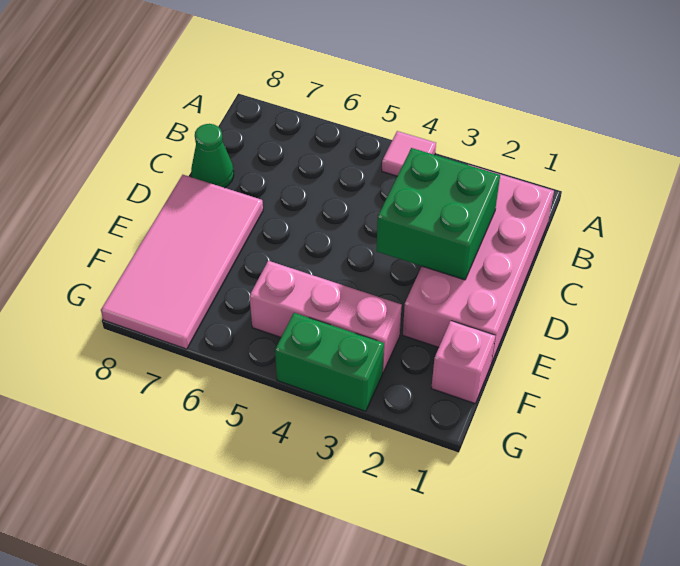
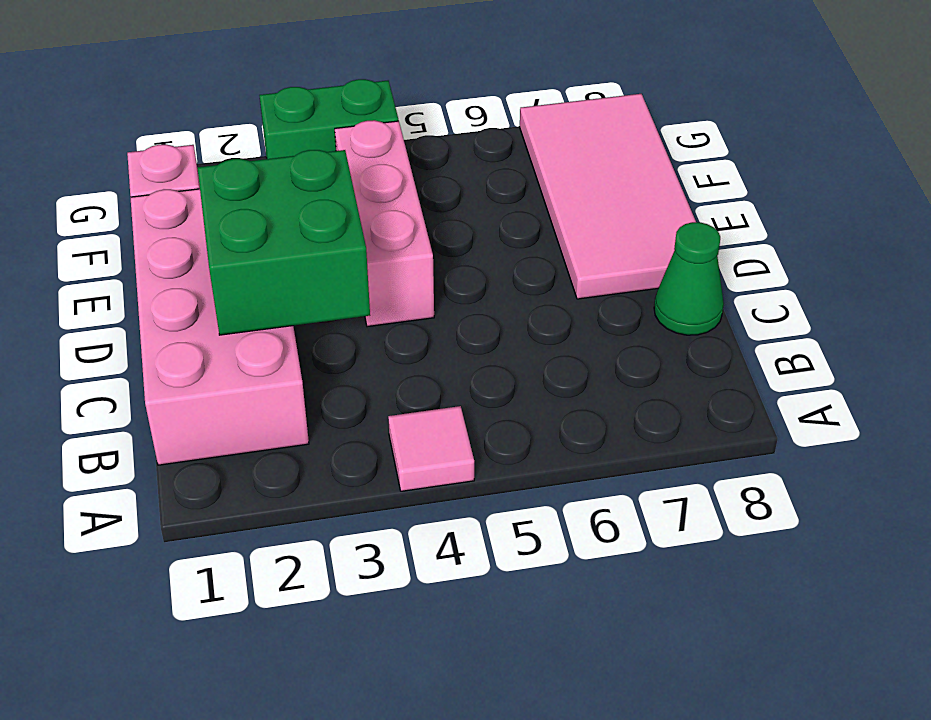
pink 1x3 brick [250,261,402,372] -> pink 1x3 brick turned to [335,120,434,327]

